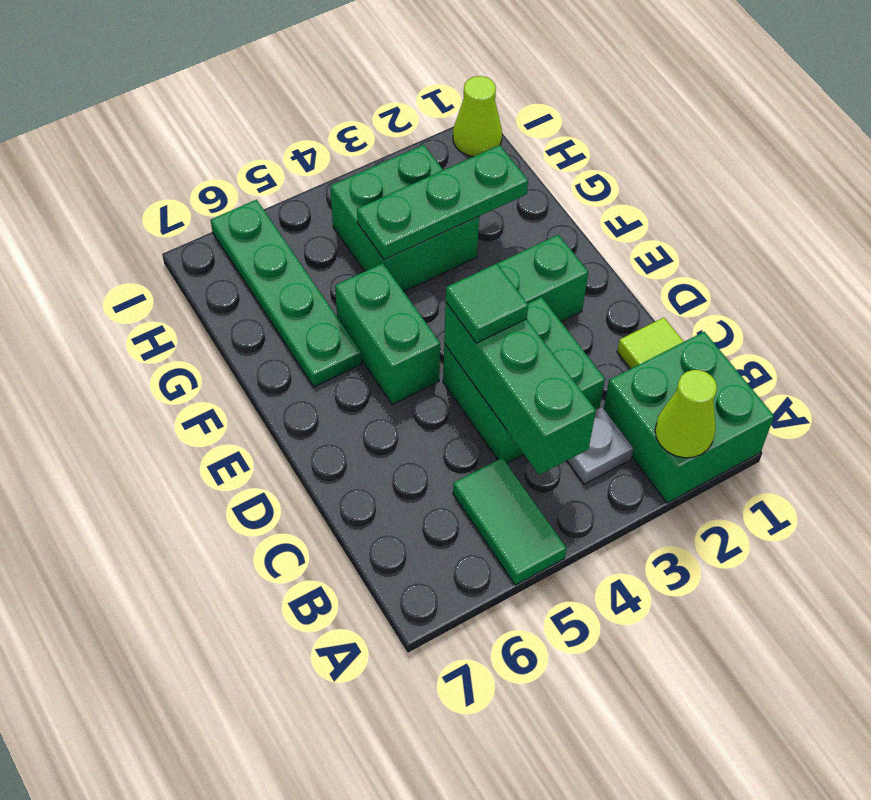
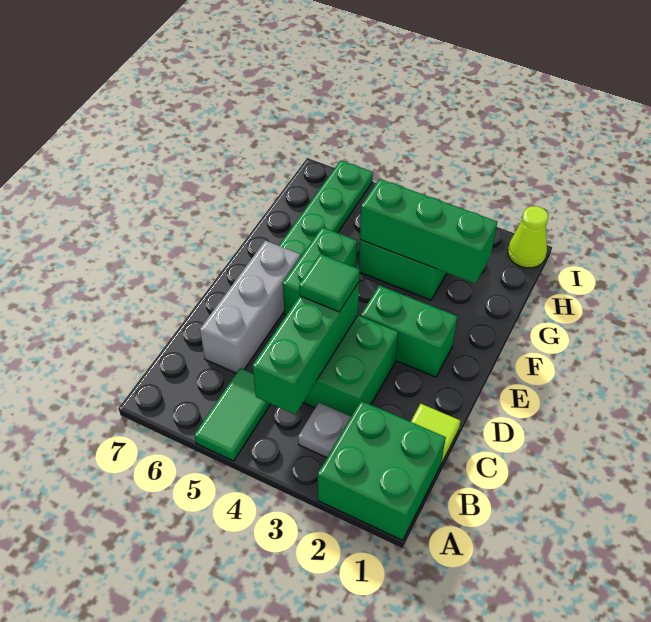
lime 1x1 cone [655,370,717,458] -> none
none -> grey 1x3 brick [200,240,300,373]
green 1x3 plate [357,145,528,260] -> green 1x3 brick [360,179,497,283]

